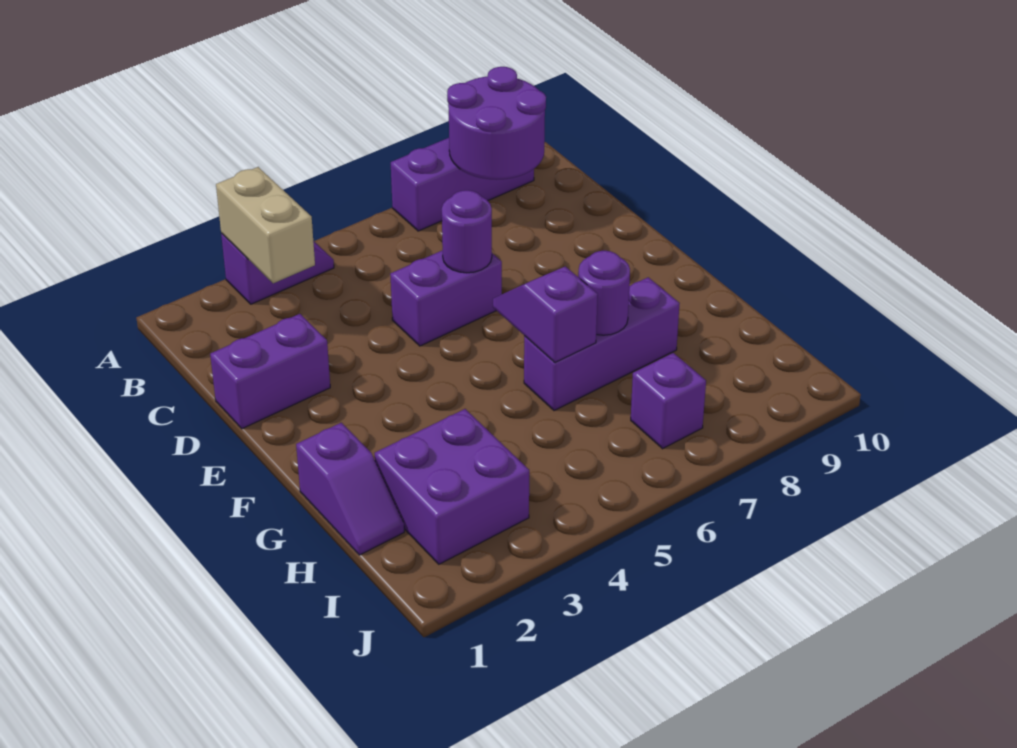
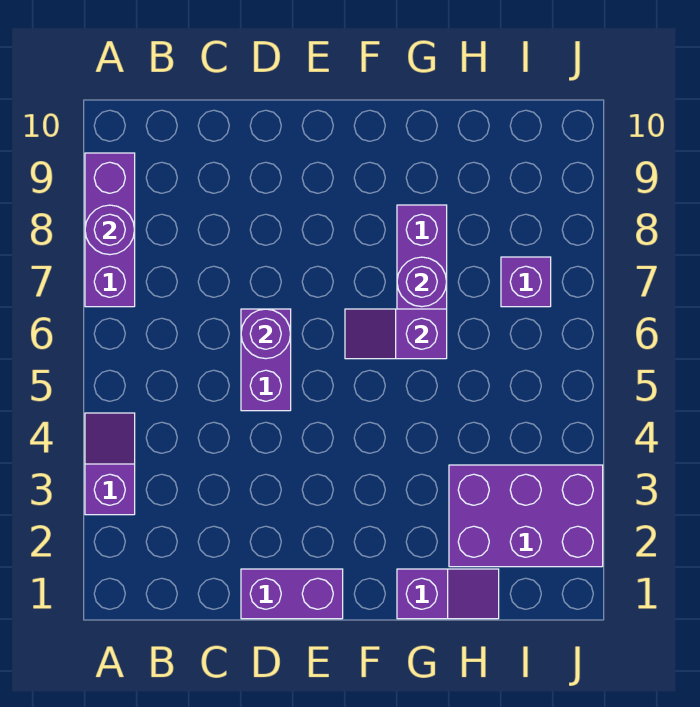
tan 1x2 brick [216,167,315,283] -> none
purple 2x2 round brick [447,67,546,180] -> purple 1x1 round brick [85,205,135,255]
purple 1x2 brick [210,314,330,429] -> purple 1x2 brick turned to [241,569,343,619]
purple 2x2 brick [375,409,529,564] -> purple 2x3 brick [449,465,603,567]

